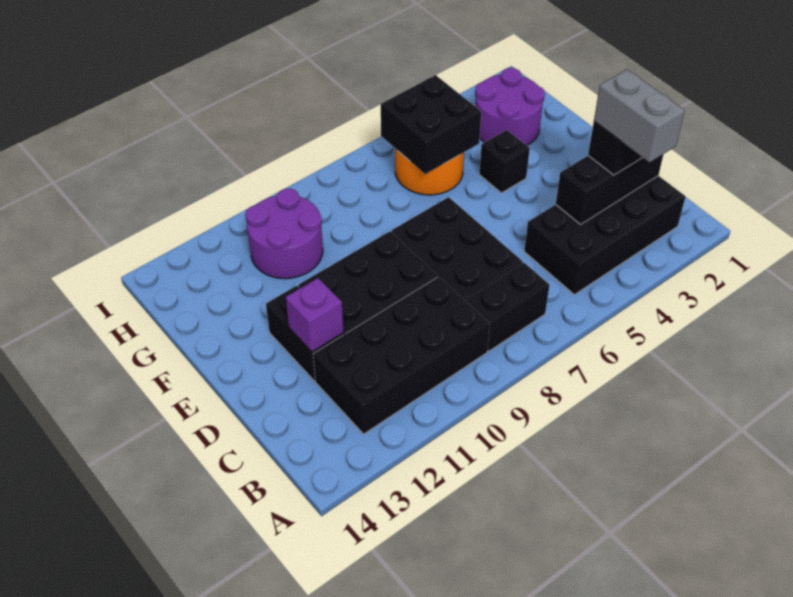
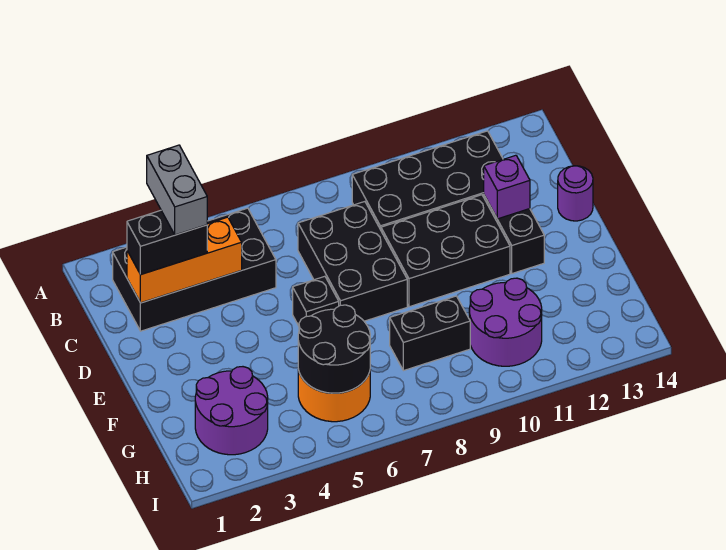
black 1x2 brick [466,263,550,351] -> black 1x2 brick moved to [390,296,470,371]
black 1x3 brick [556,155,663,224] -> orange 1x3 brick [127,217,242,303]
none -> purple 1x1 round brick [558,166,593,221]
black 1x1 brick [479,130,530,193] -> black 1x1 brick moved to [293,276,339,326]
black 2x2 brick [381,75,481,174] -> black 2x2 round brick [298,305,370,393]

